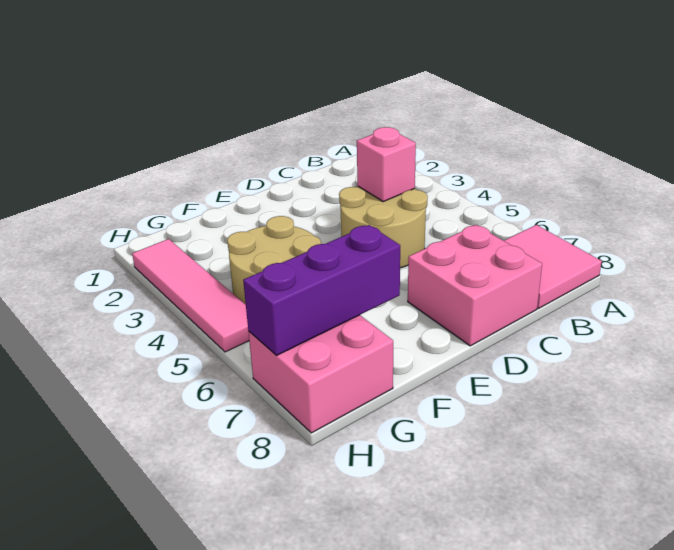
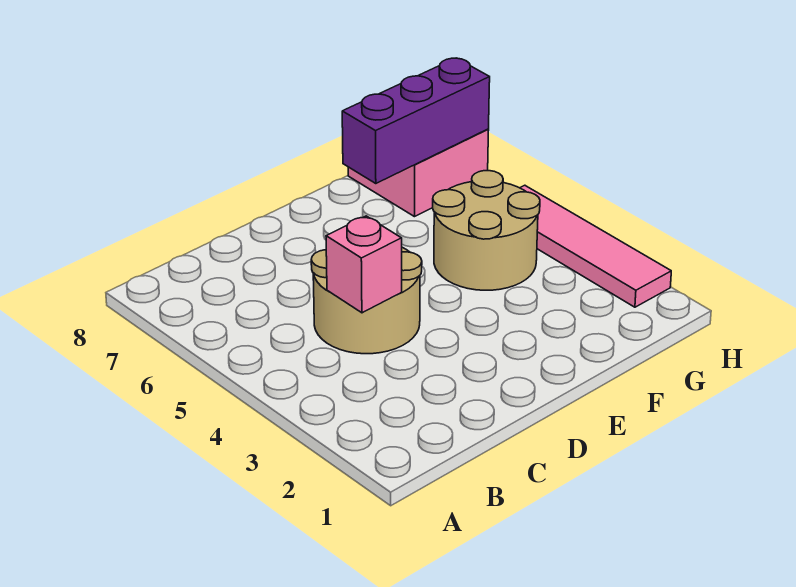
pink 2x2 tile [504,225,602,308] -> none
pink 2x2 brick [408,225,542,346] -> none

